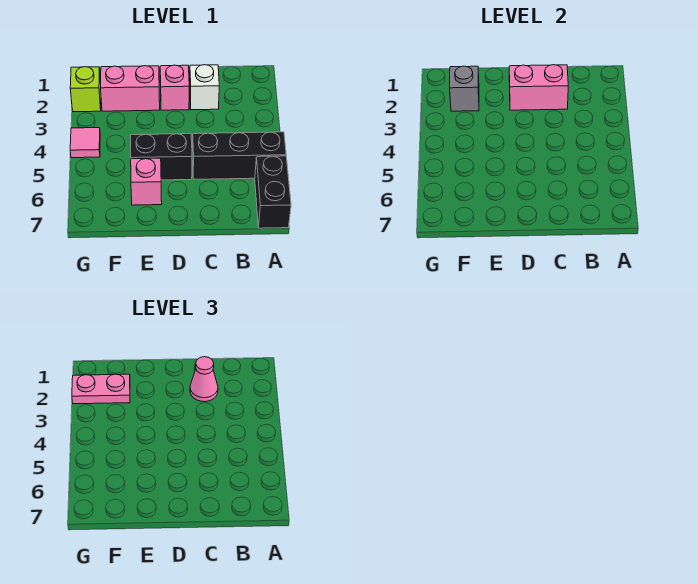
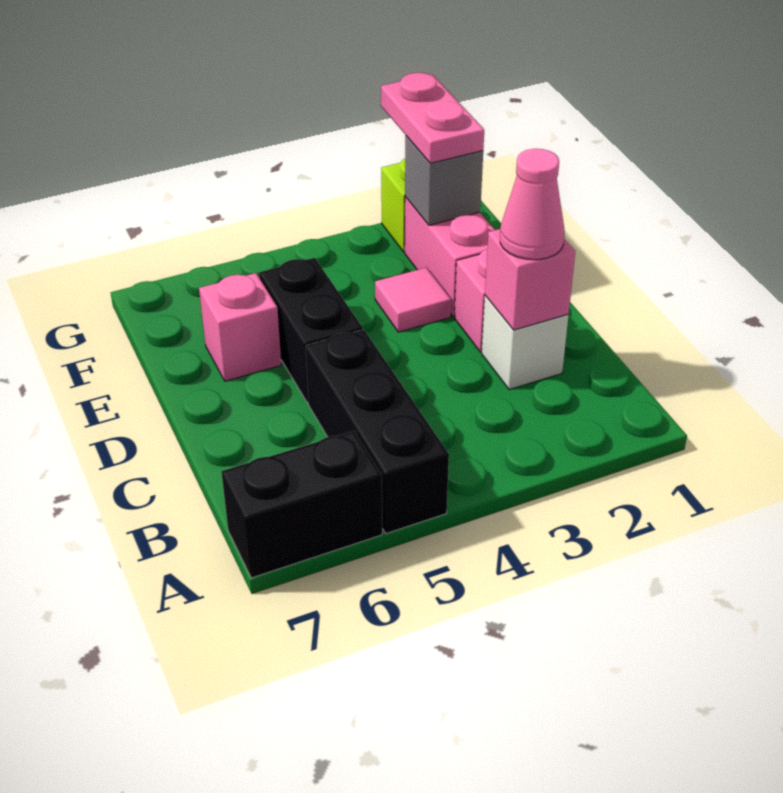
pink 1x2 brick [509,65,568,110] -> pink 1x1 brick [485,229,575,330]
pink 1x1 tile [70,128,100,158] -> pink 1x1 tile moved to [375,268,451,332]

